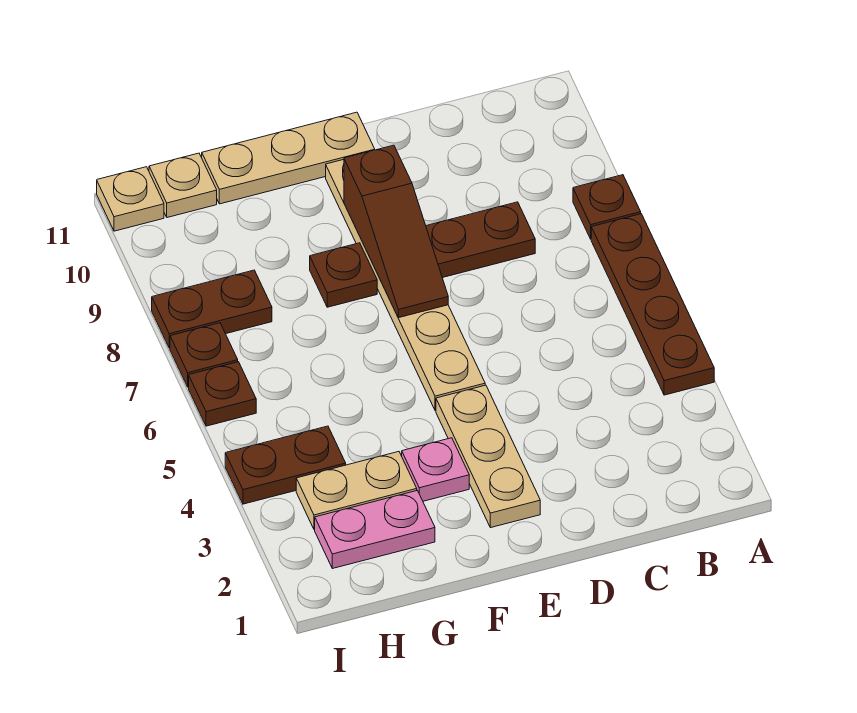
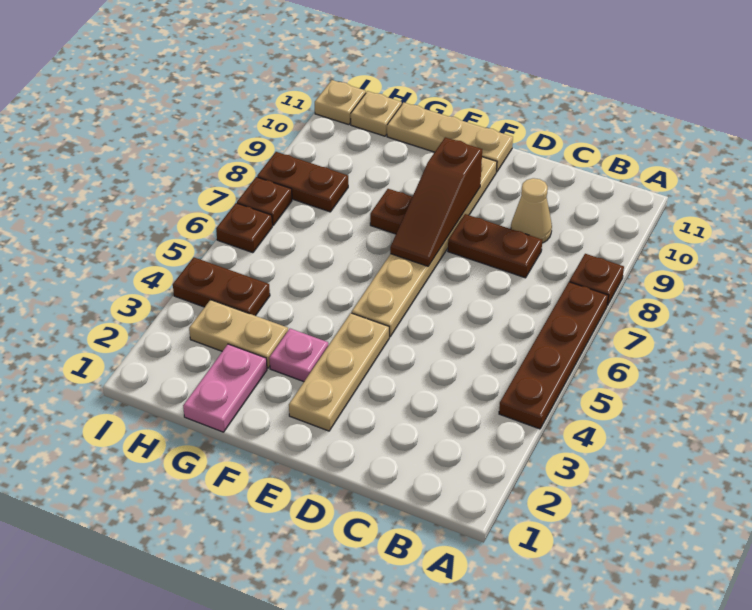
none -> tan 1x1 cone [511,178,552,243]
pink 1x2 plate [315,491,435,569] -> pink 1x2 plate turned to [183,344,267,432]

